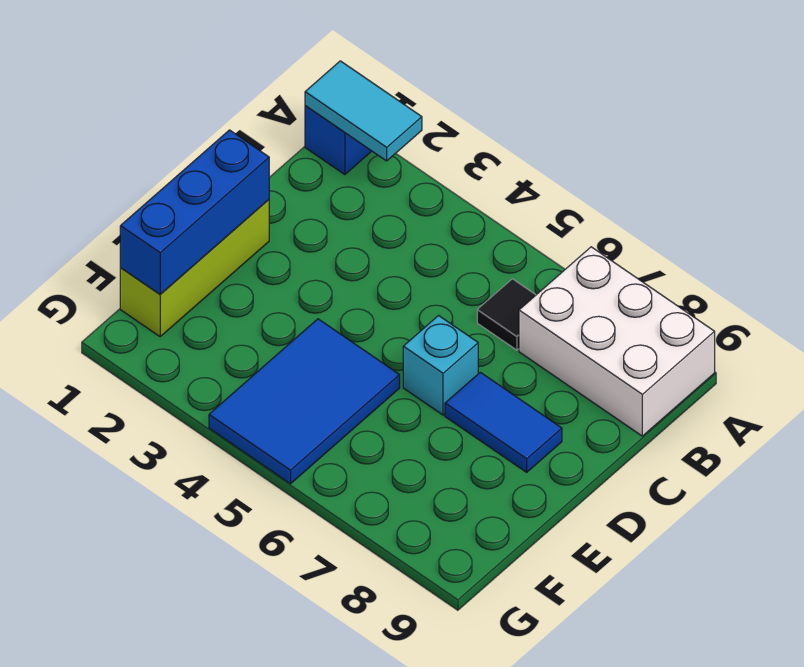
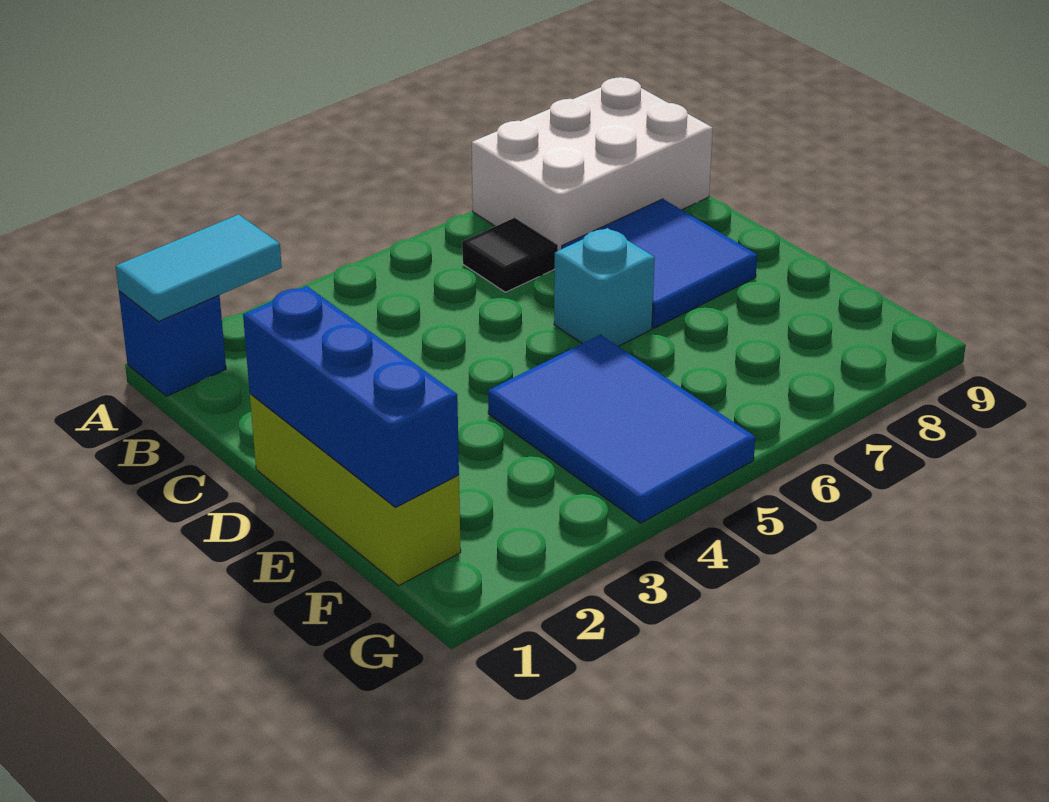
blue 1x2 tile [445,372,562,472] -> blue 2x2 tile [562,199,757,328]

